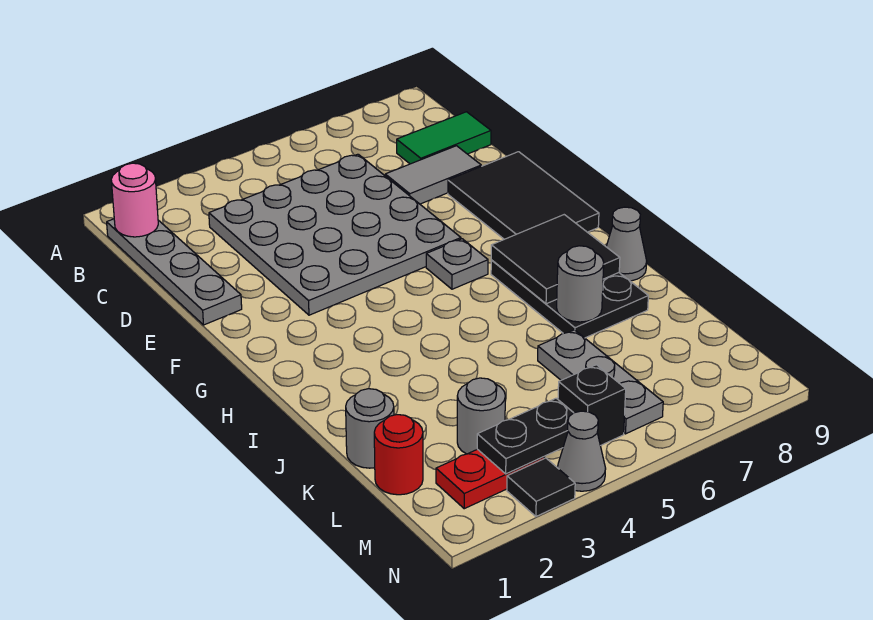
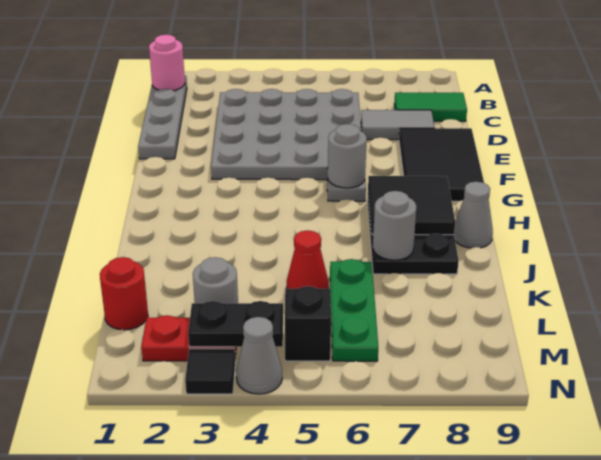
grey 1x1 round brick [346,389,394,468] -> grey 1x1 round brick moved to [327,124,367,188]
none -> red 1x1 cone [287,230,328,289]
grey 1x3 plate [538,330,663,434] -> green 1x3 plate [330,259,378,361]

